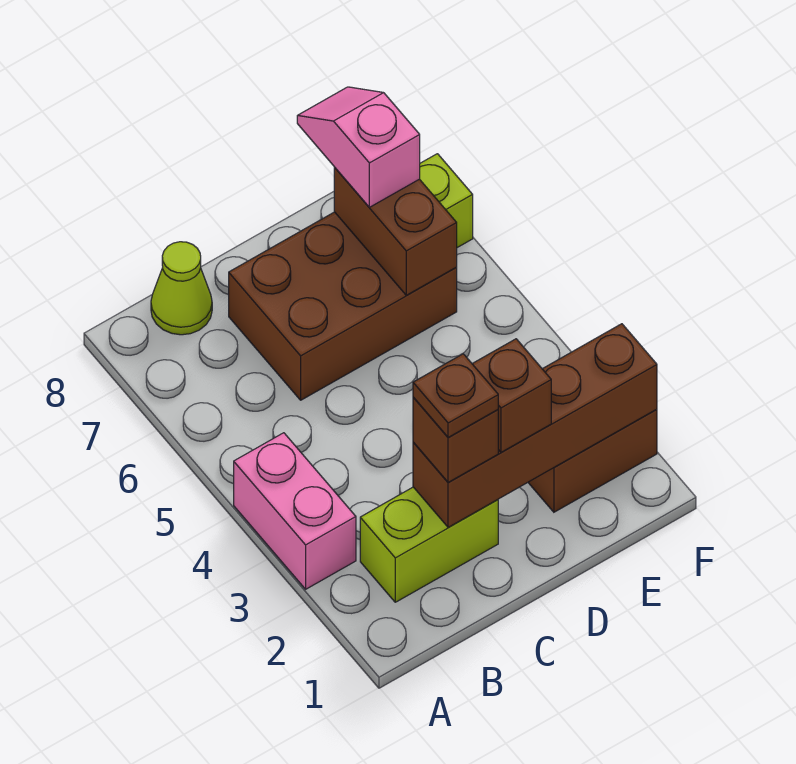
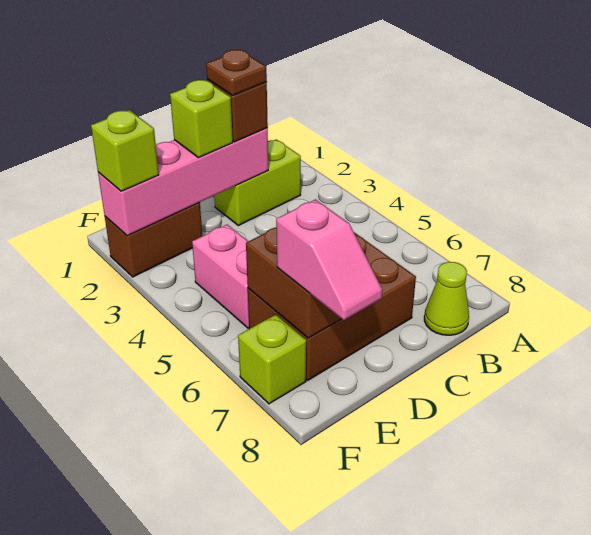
pink 1x2 brick [234,433,356,589] -> pink 1x2 brick moved to [192,225,249,328]
brown 1x4 brick [413,324,657,527] -> pink 1x4 brick [98,128,268,236]
brown 1x1 brick [472,339,551,453] -> lime 1x1 brick [170,80,233,158]
none -> lime 1x1 brick [91,110,159,191]

